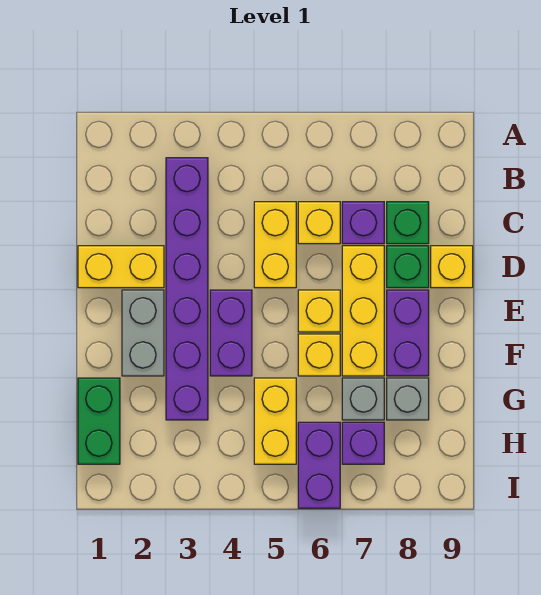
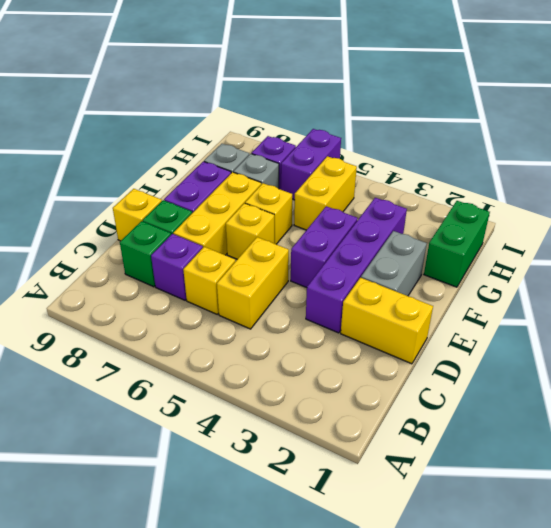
purple 1x6 brick [166,158,208,420] -> purple 1x4 brick [306,198,407,333]

